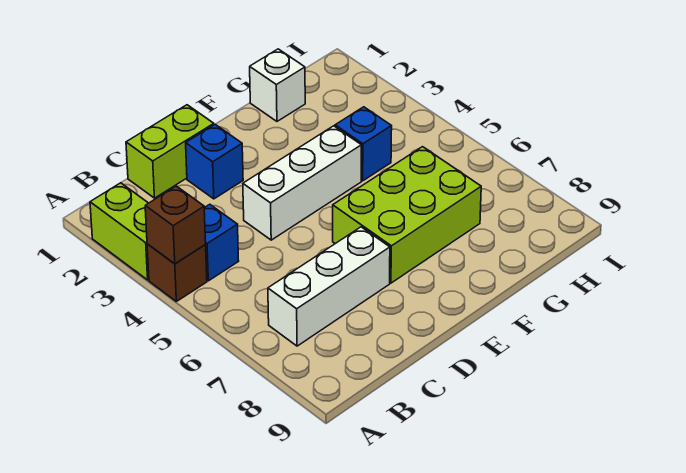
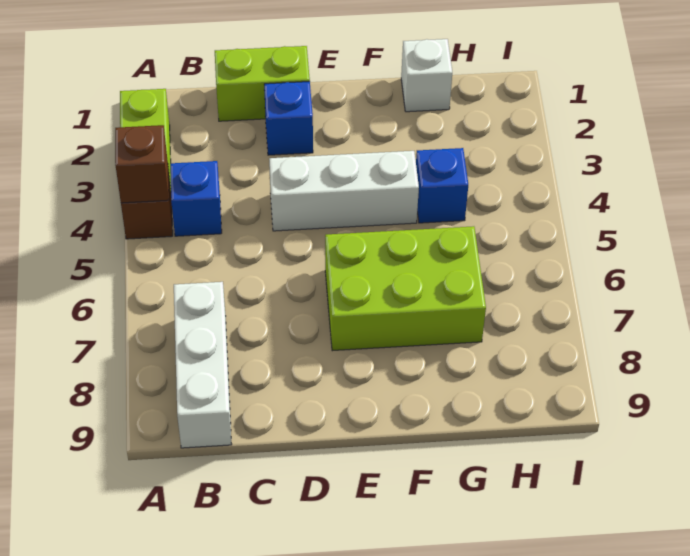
white 1x3 brick [268,227,390,346] -> white 1x3 brick turned to [174,282,232,448]

